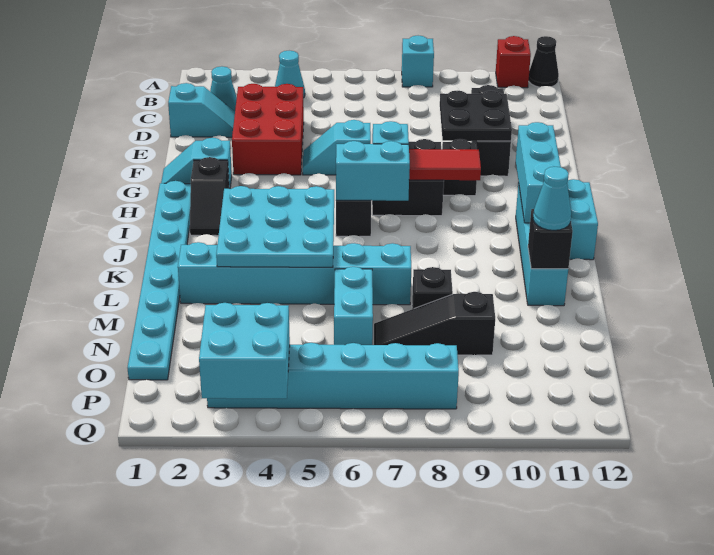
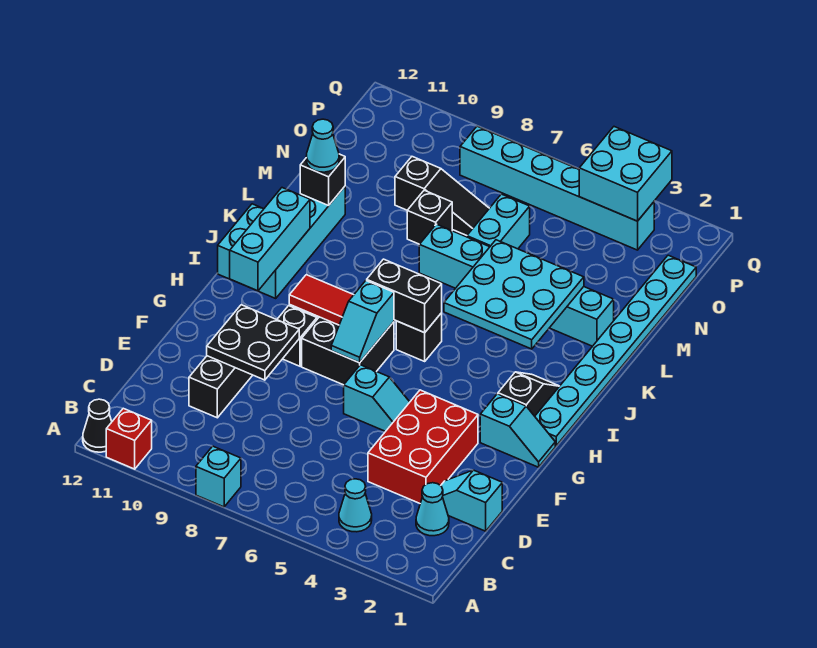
cyan 1x2 brick [336,141,410,201] -> black 1x2 brick [367,259,442,333]

